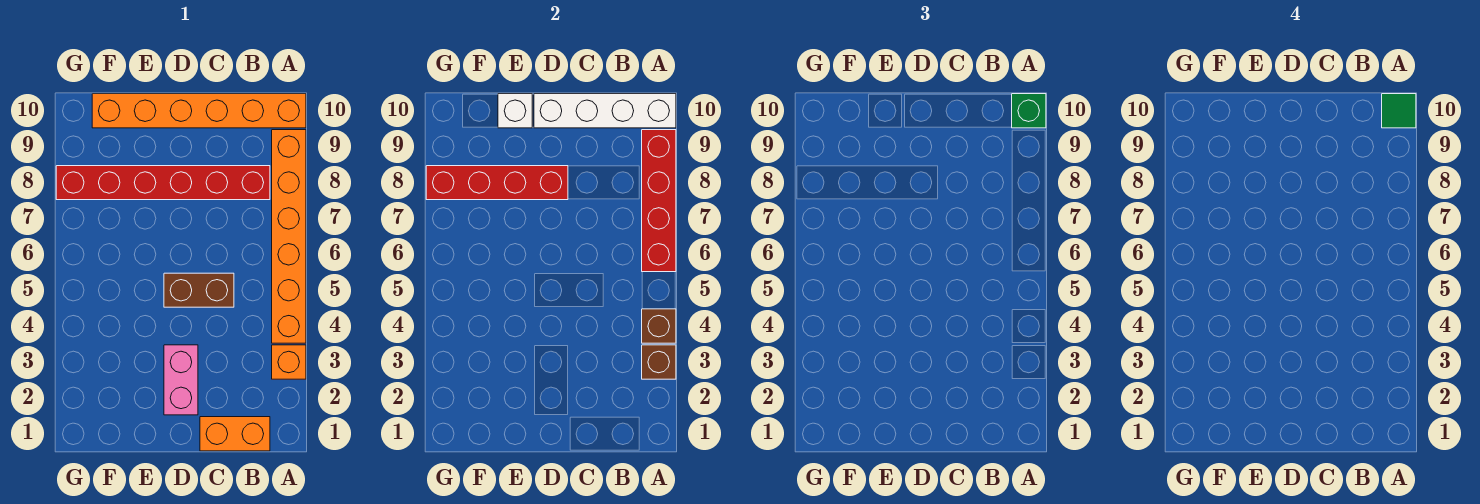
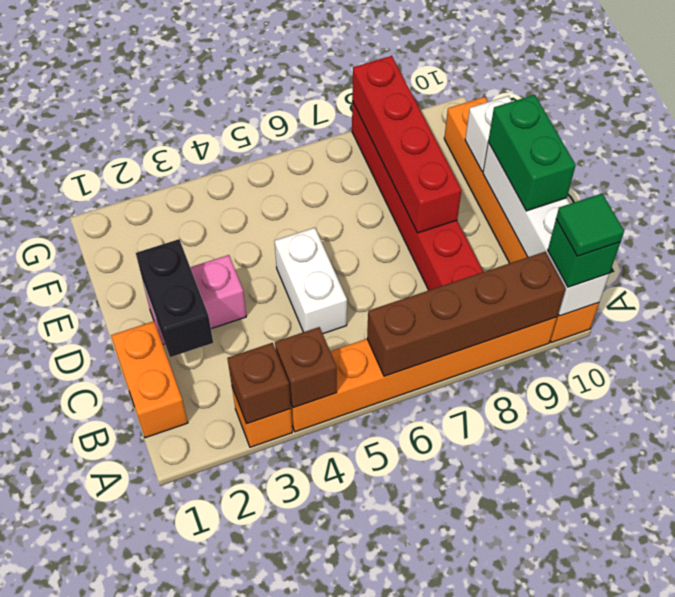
red 1x4 brick [642,130,676,272] -> brown 1x4 brick [367,252,565,376]
none -> black 1x2 brick [136,239,213,357]
brown 1x2 brick [164,273,234,307] -> white 1x2 brick [275,228,347,334]
none -> green 1x2 brick [488,95,576,211]

